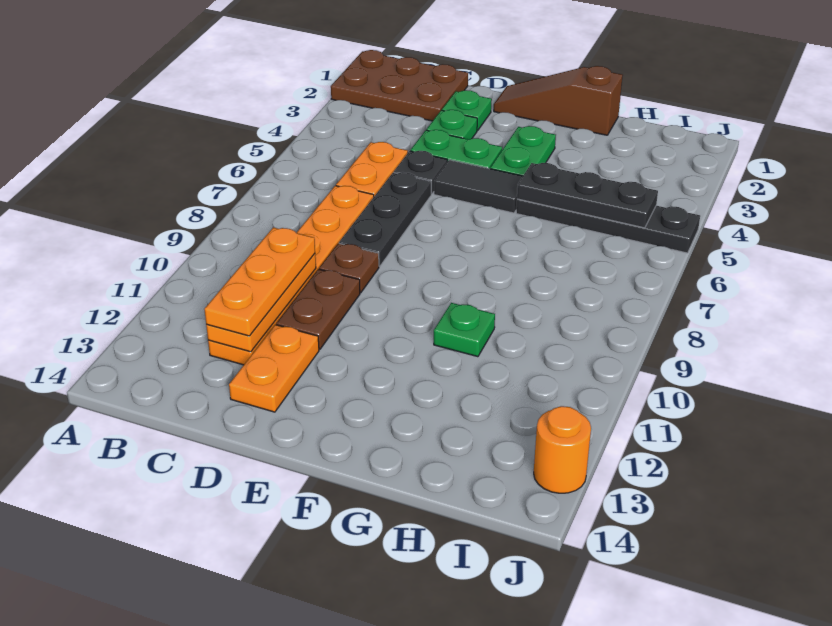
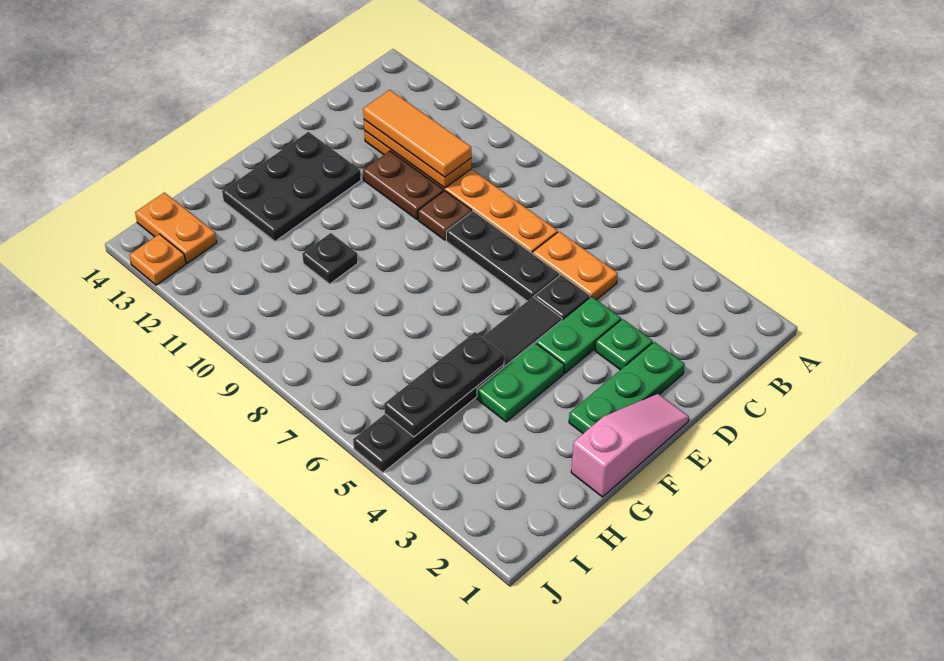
brown 2x3 plate [331,50,468,121] -> none
orange 1x3 plate [204,227,315,336] -> orange 1x3 tile [363,90,471,177]
green 1x1 plate [442,90,492,131] -> green 1x3 plate [569,342,685,433]
orange 1x2 plate [229,325,319,412] -> orange 1x2 plate moved to [135,192,217,263]
brown 1x3 slope [494,66,623,135] -> pink 1x3 slope [571,393,689,497]
none -> black 2x3 plate [222,132,361,241]
green 1x2 plate [490,126,556,176] -> green 1x2 plate turned to [477,343,564,422]
green 1x1 plate [434,303,495,357] -> black 1x1 plate [302,233,358,284]
orange 1x1 round brick [534,406,591,493] -> orange 1x1 plate [129,234,186,285]

